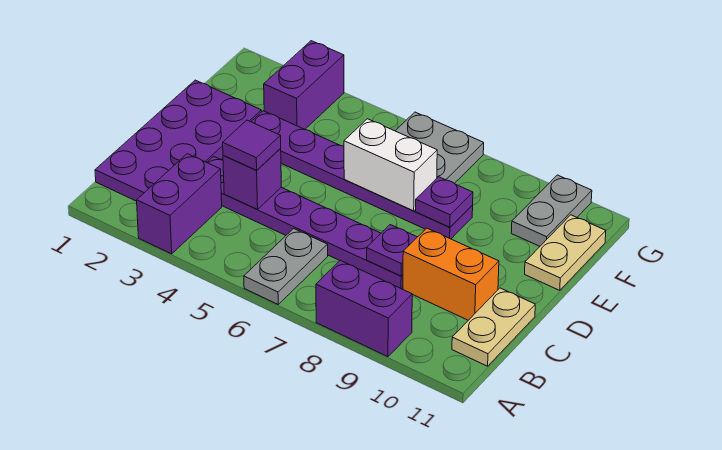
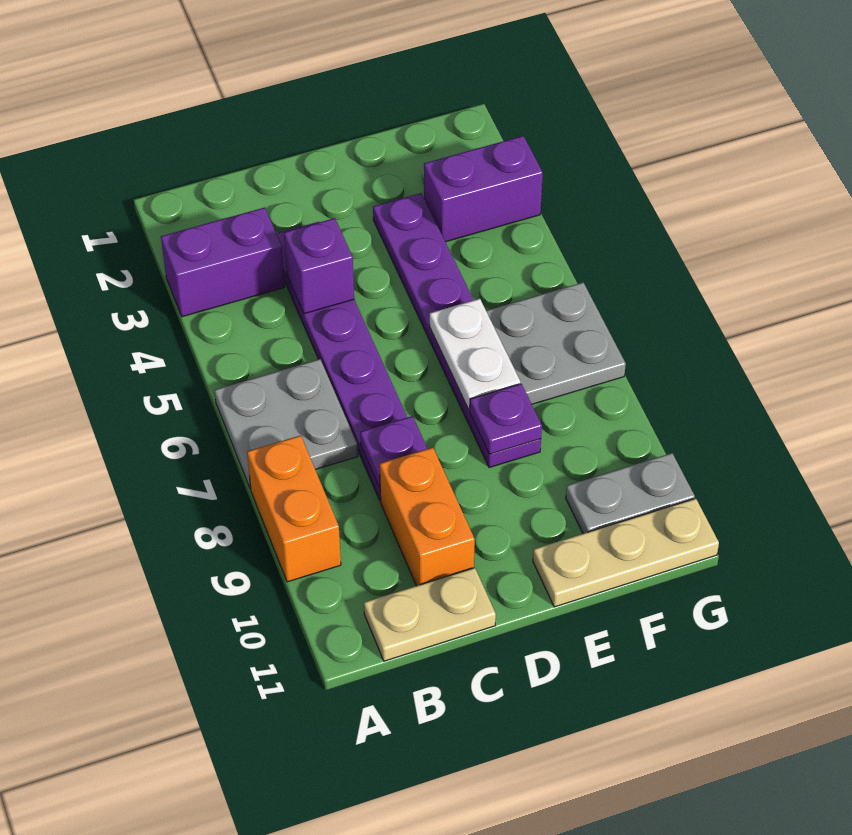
grey 1x2 plate [244,229,328,304] -> grey 2x2 plate [215,359,358,489]
purple 1x2 brick [316,260,412,357] -> orange 1x2 brick [247,435,341,582]
purple 2x4 plate [95,80,261,201] -> none
purple 1x1 tile [223,120,281,170] -> none
white 1x2 brick [344,119,437,211] -> white 1x2 plate [430,299,520,410]
tan 1x2 plate [525,215,606,290] -> tan 1x3 plate [533,498,719,607]

